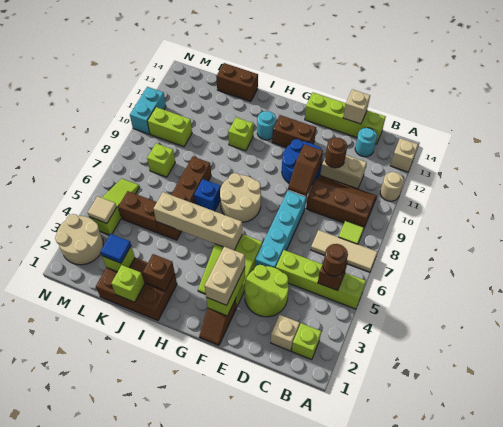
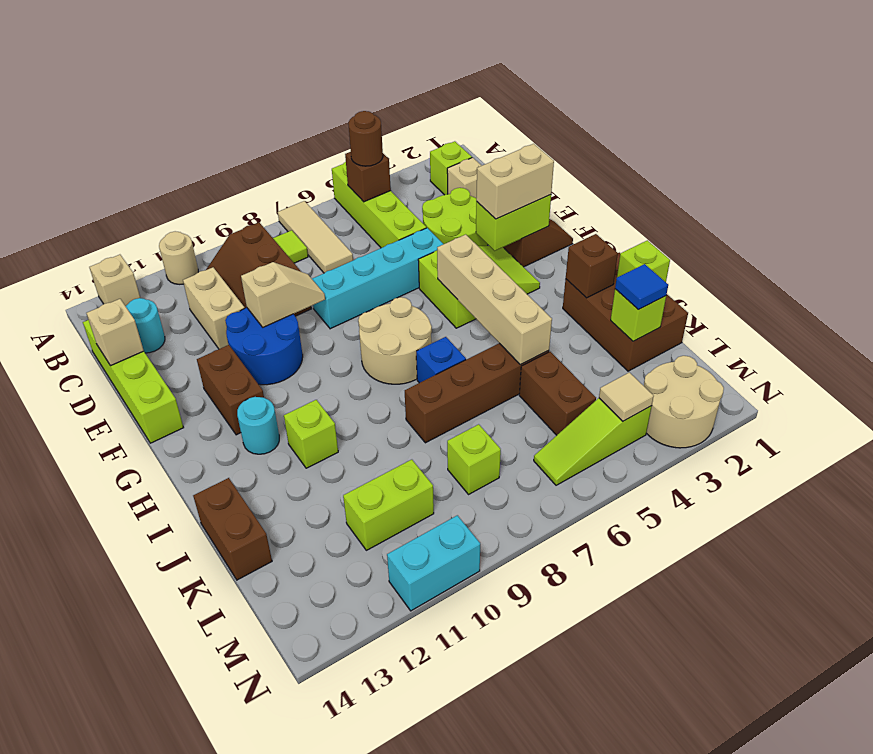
brown 1x1 round brick [325,138,347,168] -> none
brown 1x2 slope [288,144,323,196] -> tan 1x2 slope [241,262,325,327]
lime 1x2 brick [147,107,192,147] -> lime 1x2 brick turned to [343,460,434,550]

